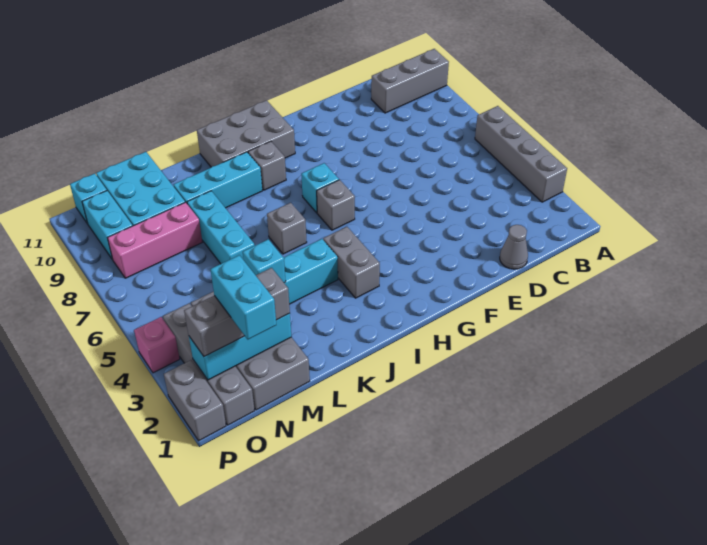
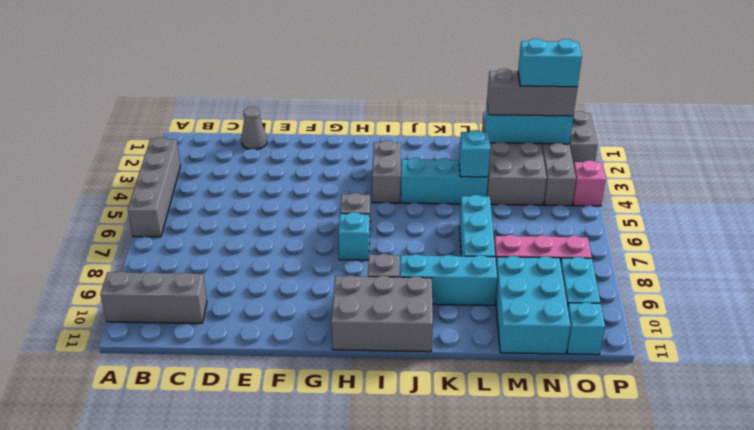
grey 1x1 brick [267,203,307,254] -> none
cyan 1x2 brick [210,255,276,339] -> cyan 1x2 brick turned to [518,39,582,87]

